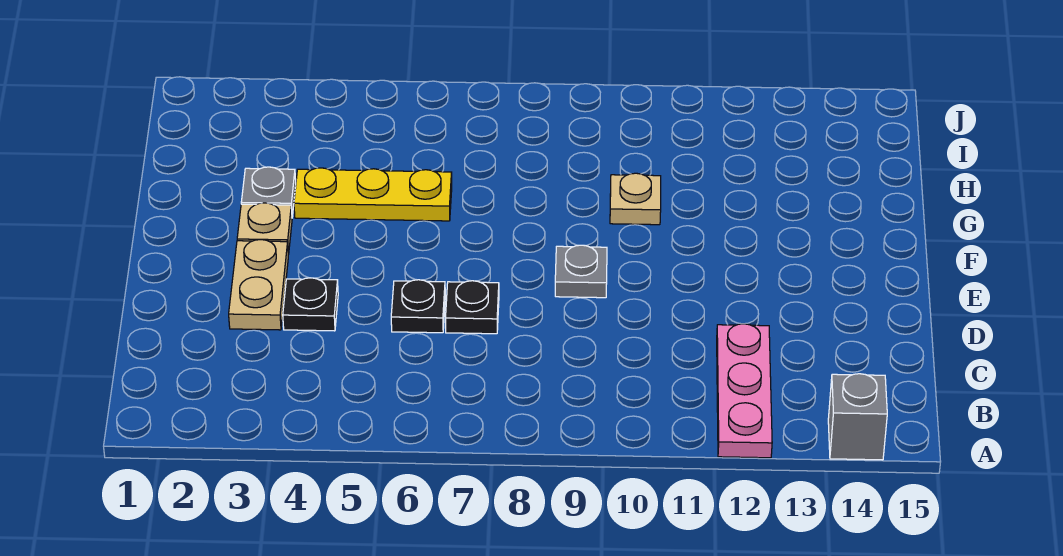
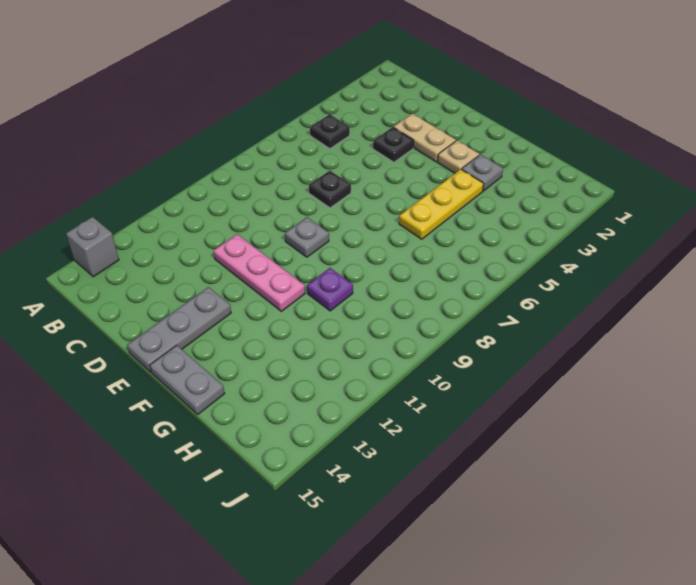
pink 1x3 plate [717,324,772,458] -> pink 1x3 plate moved to [214,234,305,311]
black 1x1 plate [391,280,445,333] -> black 1x1 plate moved to [310,114,350,149]
none -> grey 1x3 plate [127,287,231,372]
none -> grey 1x2 plate [150,345,225,414]
tan 1x1 plate [610,173,661,225] -> purple 1x1 plate [307,268,353,311]

